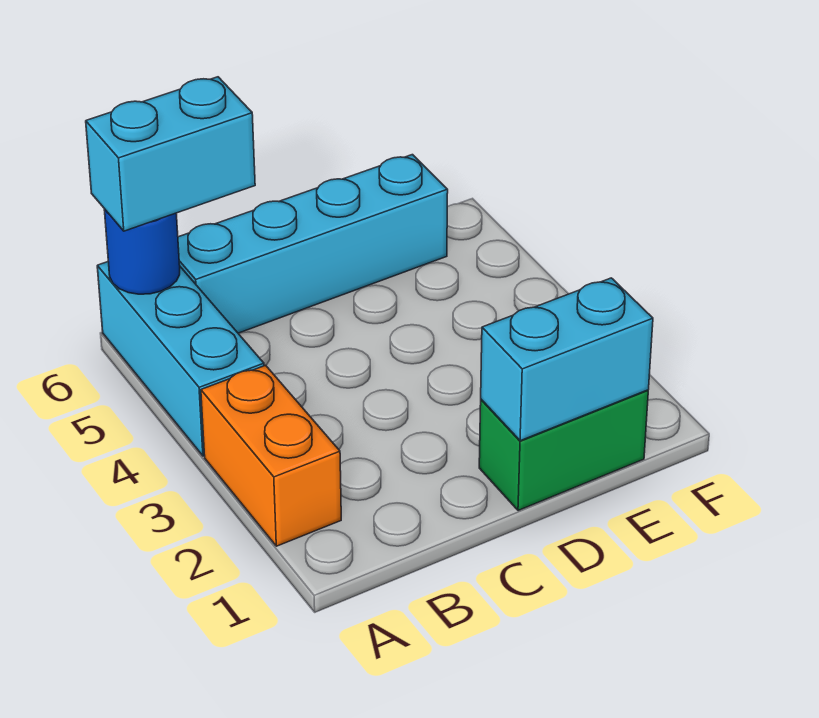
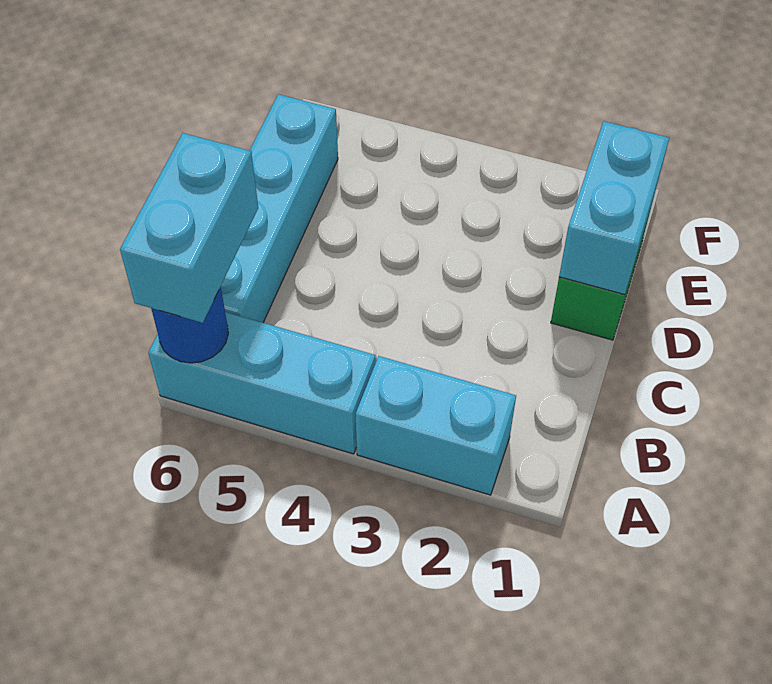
orange 1x2 brick [201,365,341,546] -> cyan 1x2 brick [356,356,516,495]

